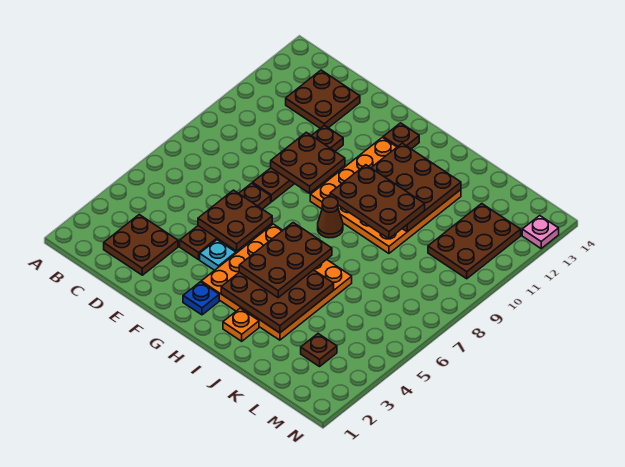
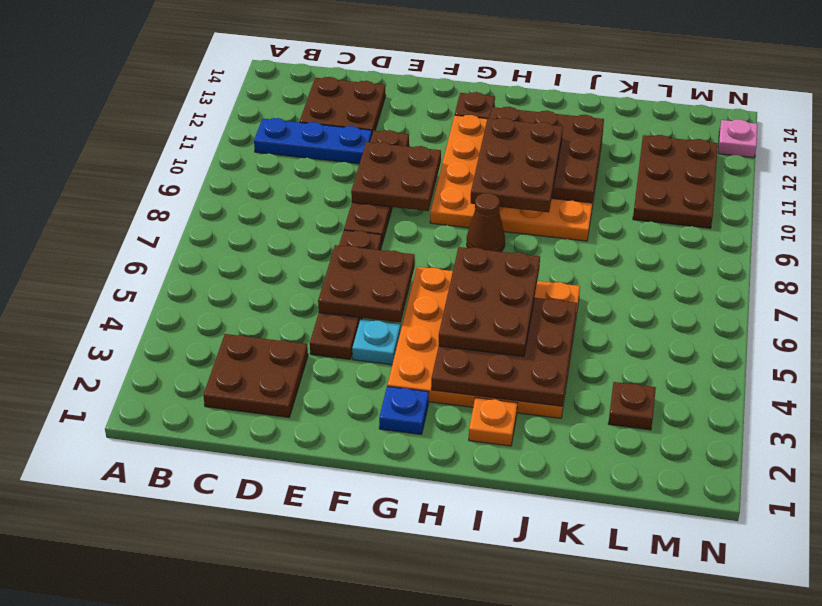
none -> blue 1x3 plate [254,118,372,164]
brown 2x3 plate [330,165,425,239] -> brown 2x3 plate turned to [471,118,563,212]

